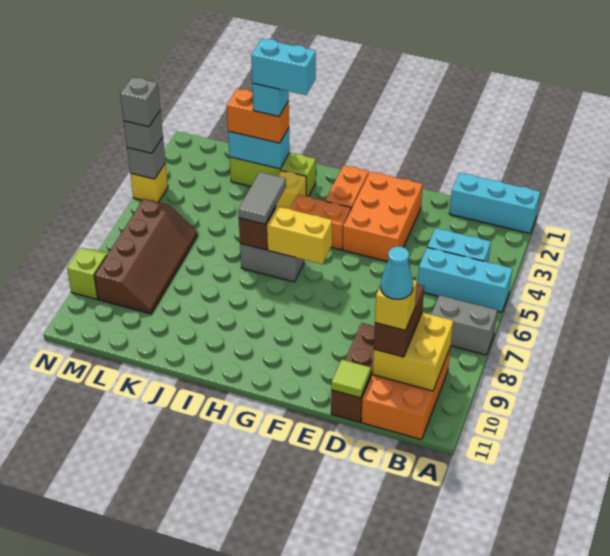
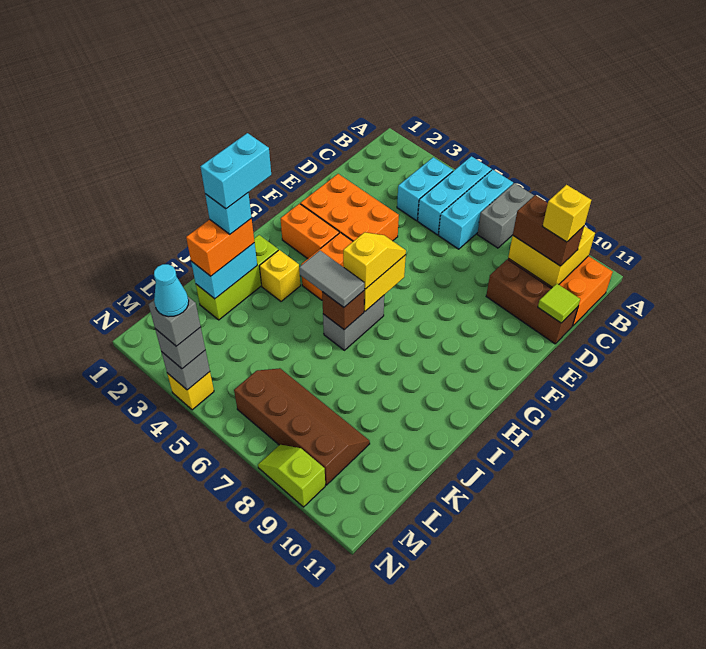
cyan 1x3 brick [449,173,540,234] -> cyan 1x3 brick moved to [438,170,513,249]
cyan 1x1 cone [380,246,413,299] -> cyan 1x1 cone moved to [154,264,189,317]
none -> yellow 1x2 slope [343,232,406,289]

